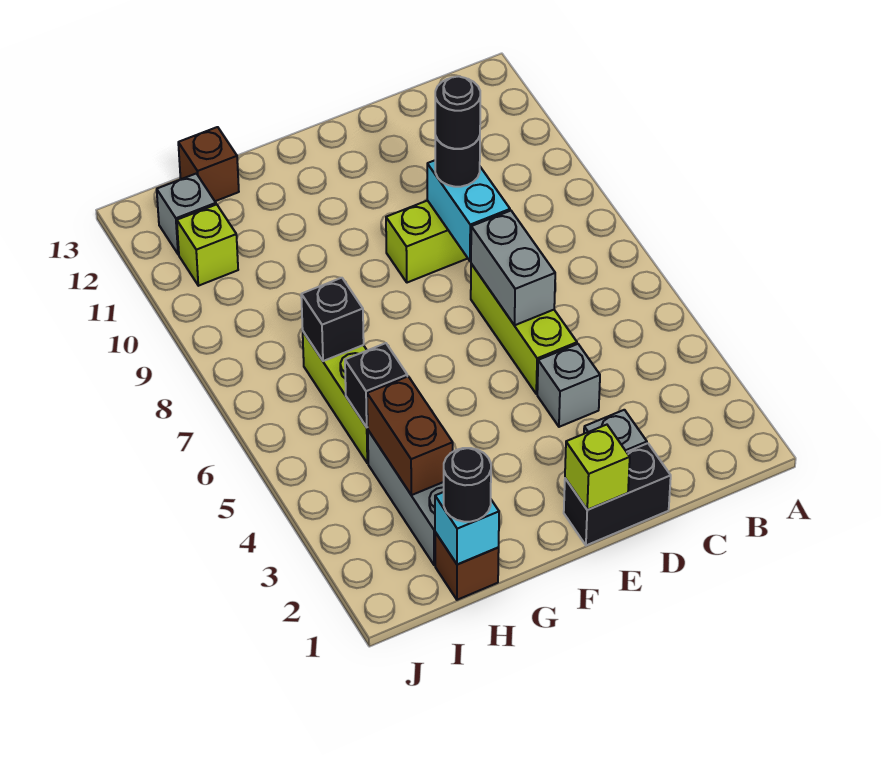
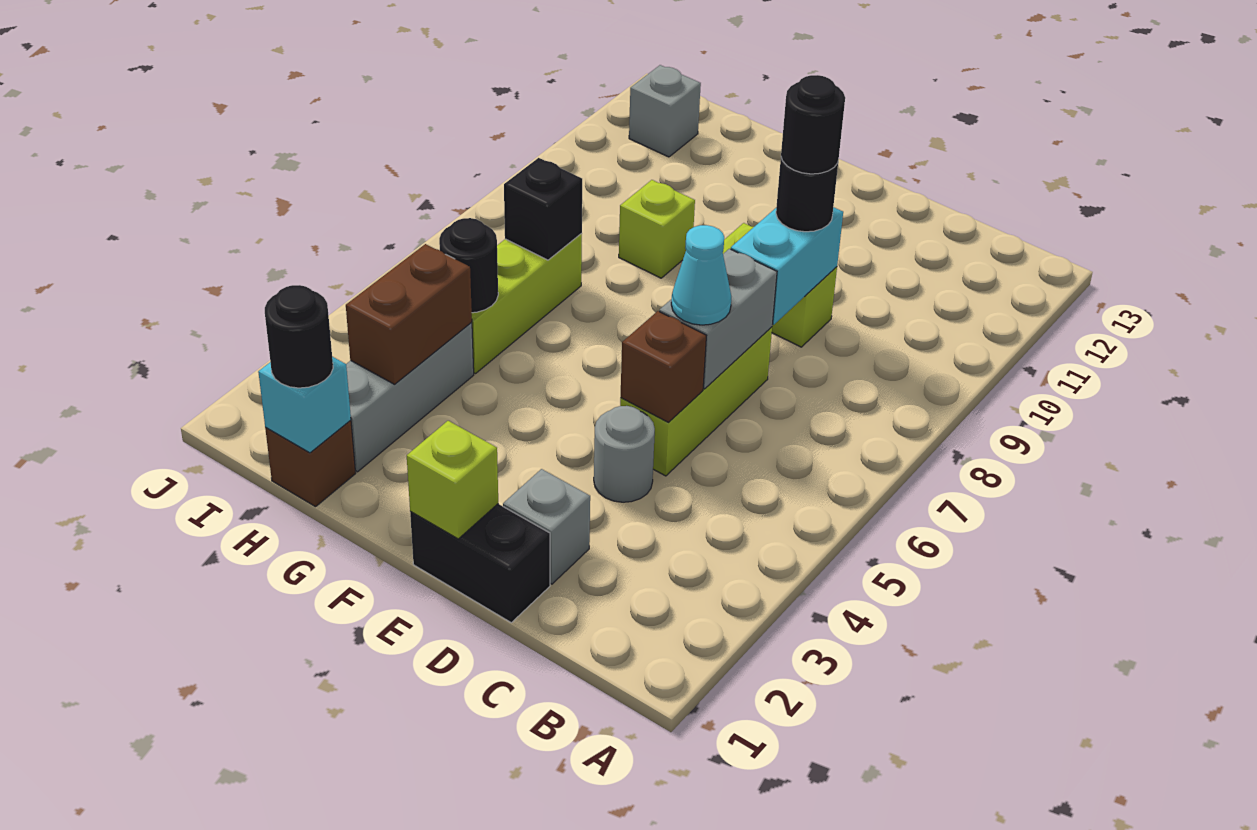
grey 1x1 brick [537,344,600,427] -> grey 1x1 round brick [594,406,655,502]
none -> cyan 1x1 cone [671,225,731,325]
black 1x1 brick [345,343,407,427] -> black 1x1 round brick [439,218,498,313]
brown 1x1 brick [178,127,239,201] -> brown 1x1 brick moved to [621,311,706,422]
lime 1x1 brick [177,204,238,286] -> lime 1x1 brick moved to [619,180,695,278]

